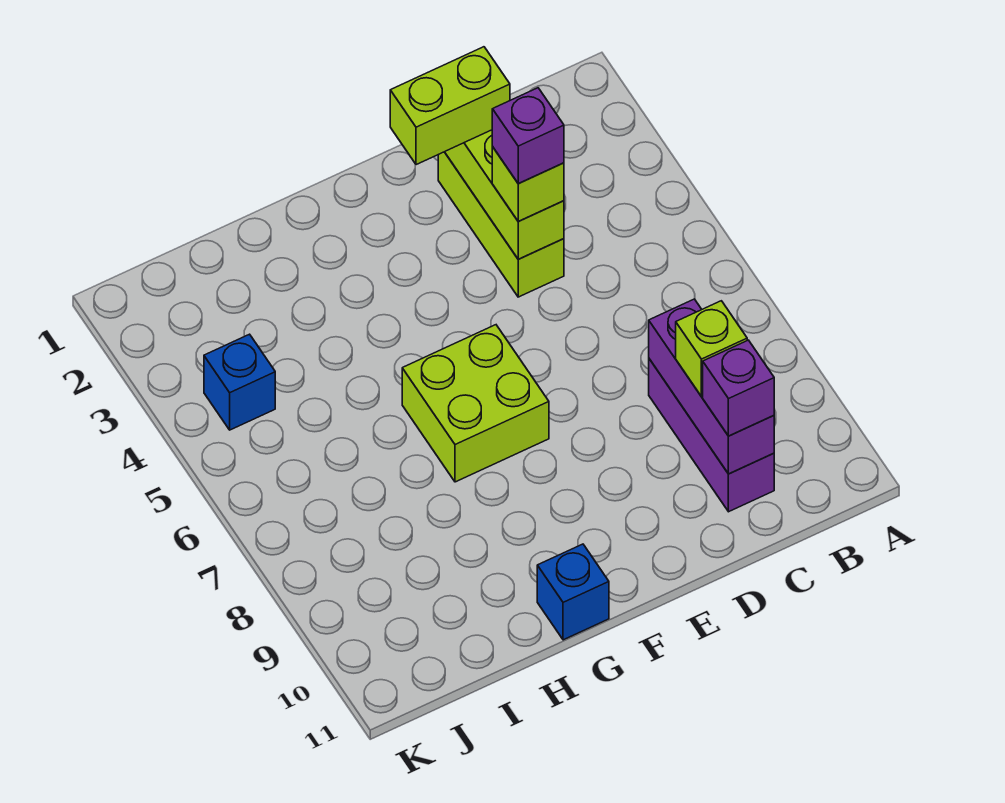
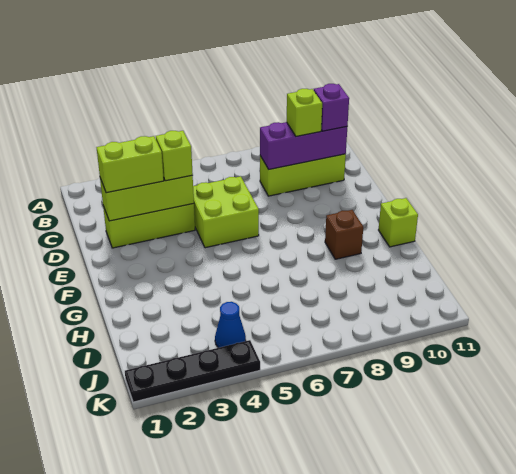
purple 1x3 brick [649,359,774,512] -> lime 1x3 brick [260,154,346,196]
lime 1x2 brick [390,47,510,165] -> lime 1x2 brick turned to [96,136,164,193]
purple 1x1 brick [492,88,564,184] -> none
lime 2x2 brick [402,325,549,482] -> lime 2x2 brick moved to [193,176,259,248]
none -> brown 1x1 brick [325,210,363,259]
blue 1x1 brick [537,544,609,640] -> lime 1x1 brick [379,198,418,247]
blue 1x1 brick [204,334,275,430] -> blue 1x1 cone [215,302,246,348]
none -> black 1x4 plate [125,340,260,402]

